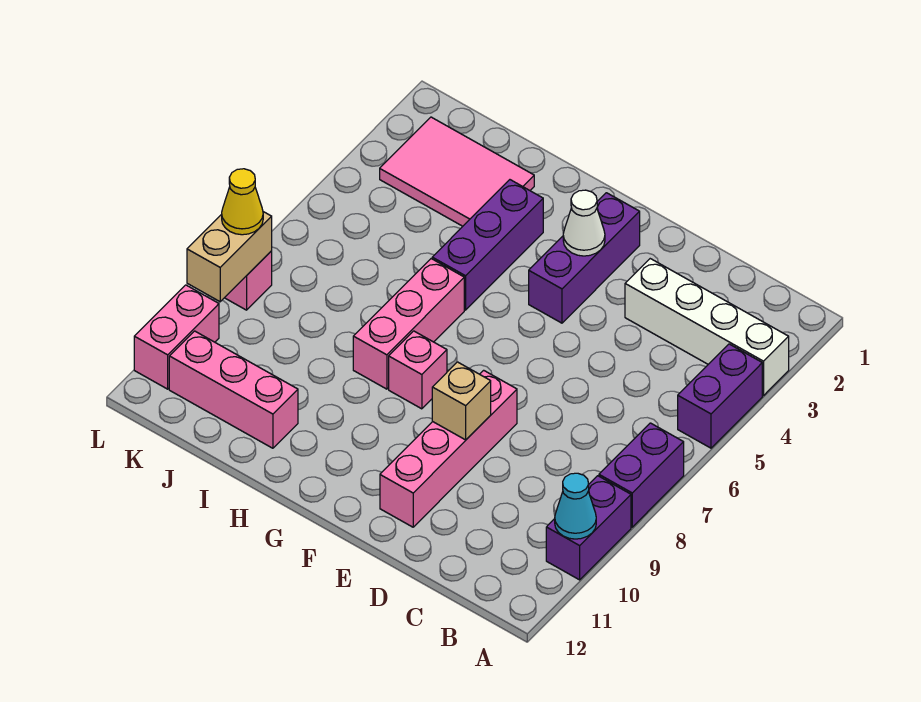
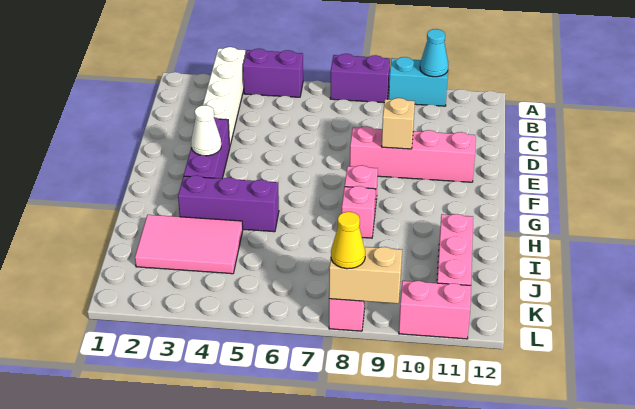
purple 1x2 brick [546,476,631,580] -> cyan 1x2 brick [389,57,448,106]
purple 1x3 brick [529,193,640,323] -> purple 1x3 brick turned to [184,117,230,179]
pink 1x3 brick [353,259,464,389] -> pink 1x1 brick [342,186,375,238]
pink 2x3 tile [380,117,534,226] -> pink 2x3 tile turned to [135,215,243,274]

